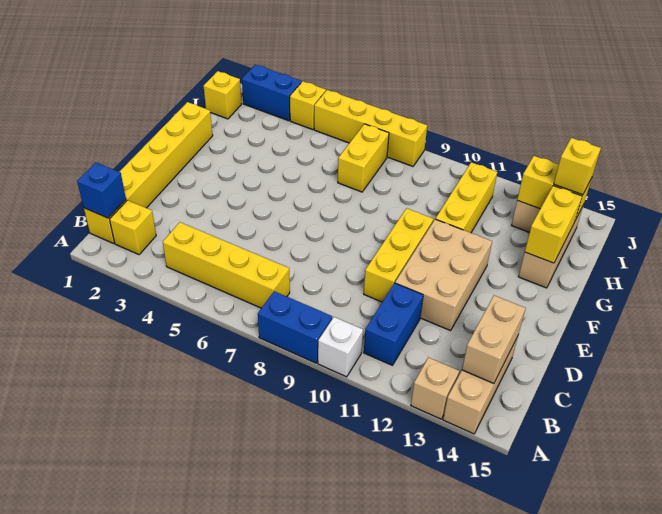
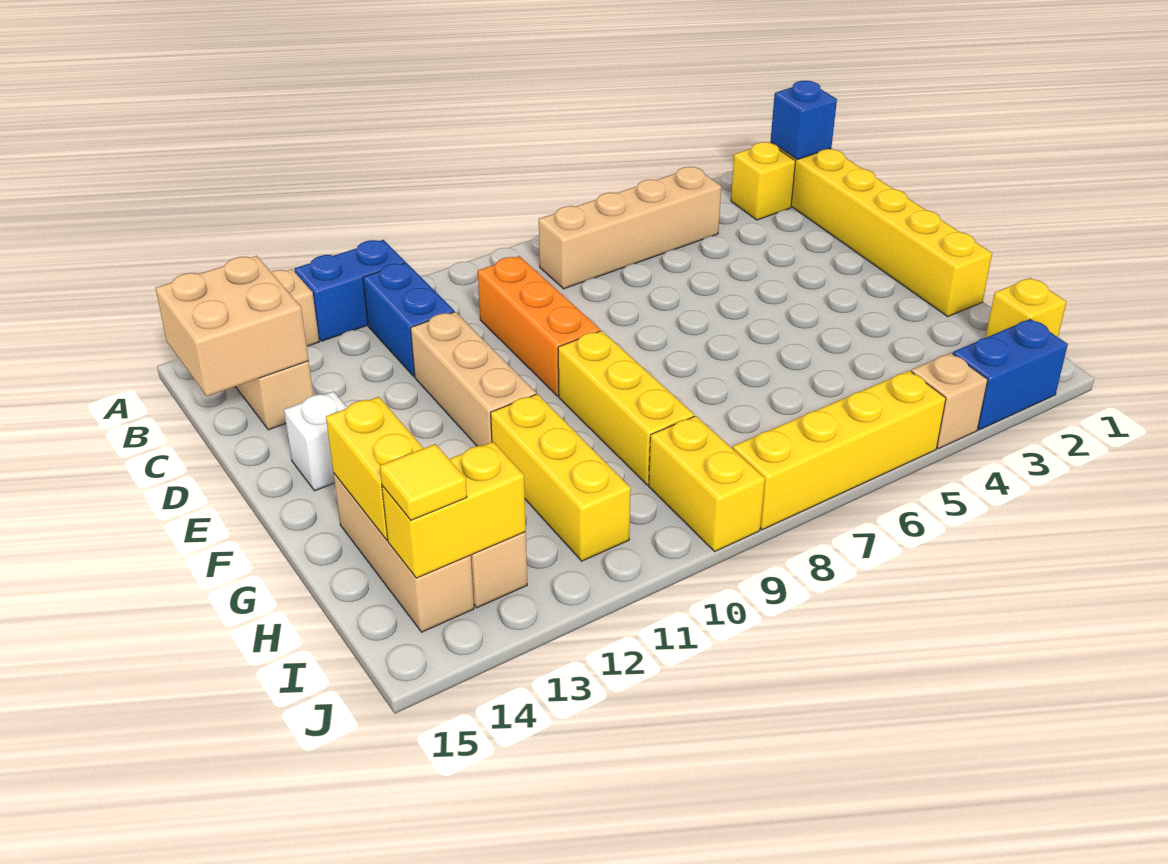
blue 1x2 brick [258,291,332,363] -> blue 1x2 brick moved to [294,240,405,341]
white 1x1 brick [318,317,363,377] -> white 1x1 brick moved to [284,391,347,491]
yellow 1x4 brick [163,222,290,308] -> tan 1x4 brick [539,167,721,289]
tan 1x2 brick [462,295,526,383] -> tan 2x2 brick [156,256,309,396]
none -> orange 1x3 brick [478,256,600,396]
yellow 1x3 brick [364,208,433,302] -> yellow 1x3 brick moved to [558,331,694,485]
tan 2x3 brick [395,219,492,331] -> tan 1x3 brick [411,312,536,446]
yellow 1x2 brick [338,124,389,192] -> yellow 1x2 brick moved to [649,416,765,551]
yellow 1x1 brick [554,138,601,195] -> yellow 1x1 tile [380,444,467,520]
yellow 1x1 brick [290,81,326,130] -> tan 1x1 brick [911,353,988,449]

